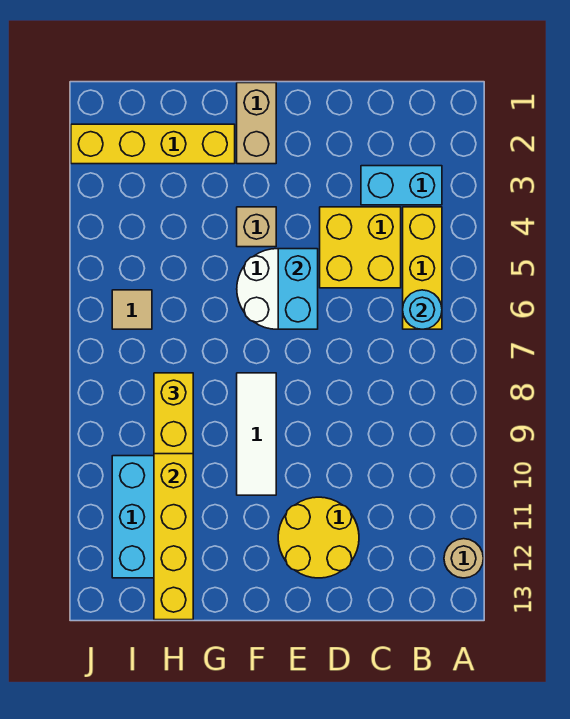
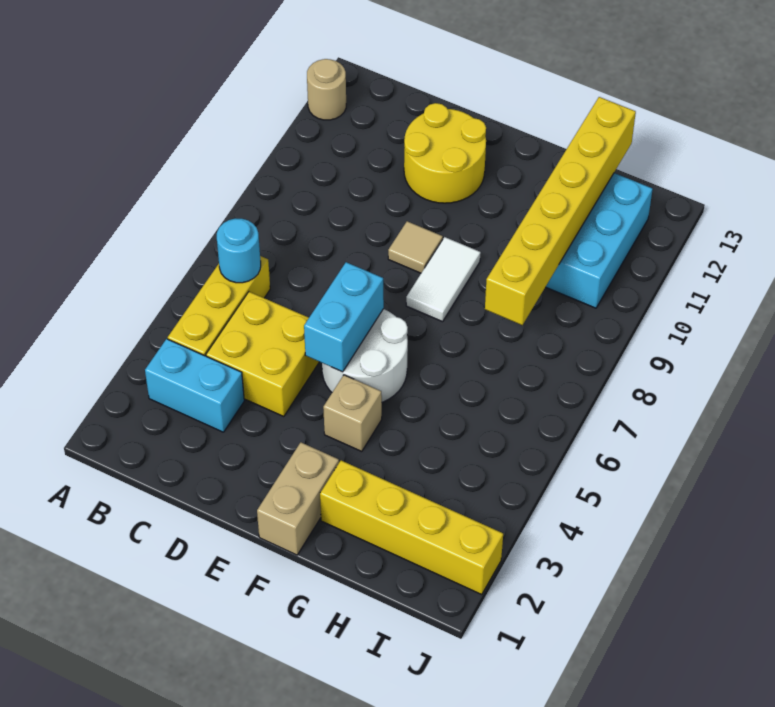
white 1x3 tile [237,373,276,495] -> white 1x2 tile [406,237,481,322]
yellow 1x2 brick [154,373,193,454] -> none
tan 1x1 tile [112,290,152,329] -> tan 1x1 tile moved to [388,221,443,273]

